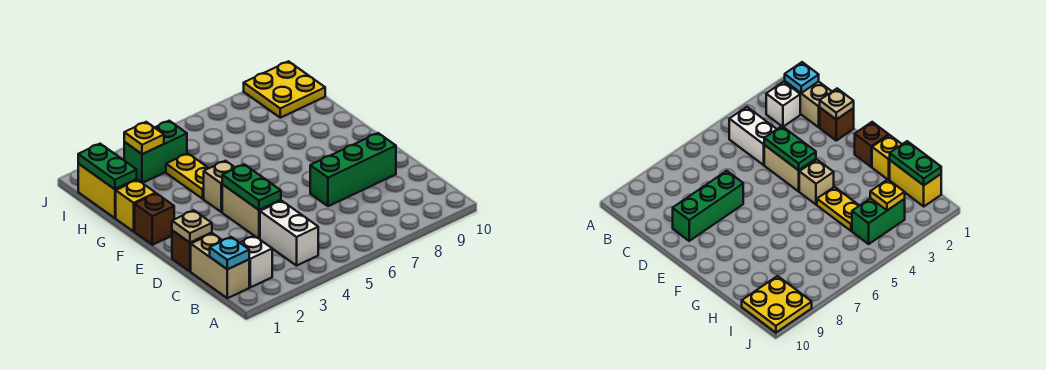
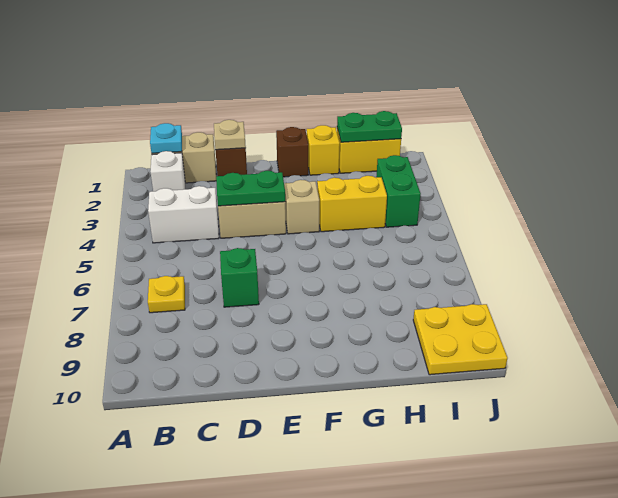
green 1x3 brick [310,133,396,206] -> green 1x1 brick [220,248,259,307]
yellow 1x2 plate [166,153,208,199] -> yellow 1x2 brick [317,176,387,232]
yellow 1x1 plate [124,122,164,154] -> yellow 1x1 plate moved to [148,276,185,313]

